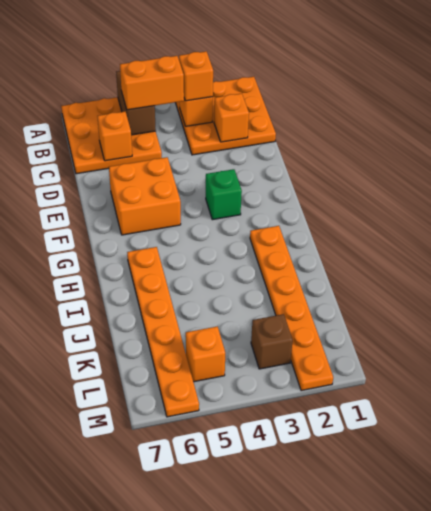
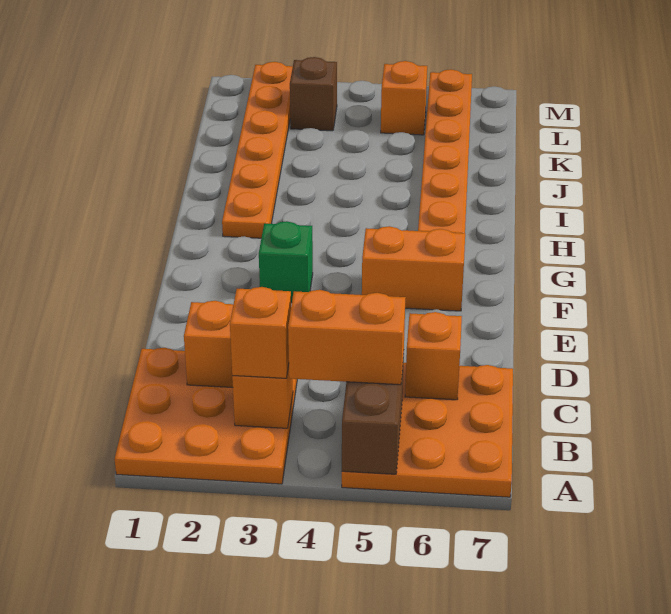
orange 2x2 brick [109,157,181,235] -> orange 1x2 brick [362,226,465,311]

